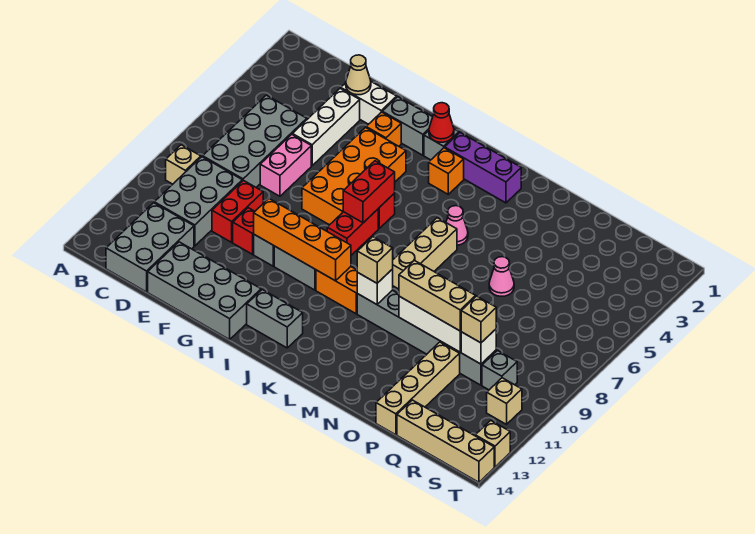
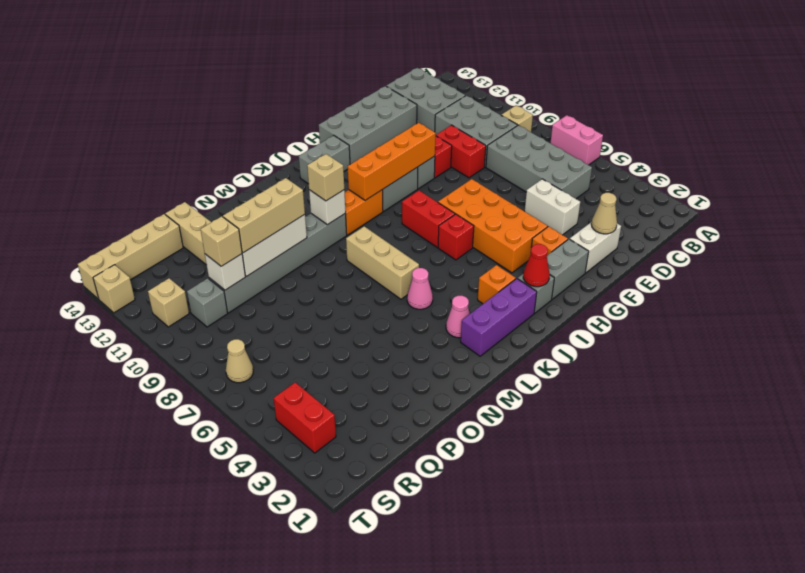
white 1x3 brick [292,88,360,165] -> white 1x2 brick [525,179,580,235]
pink 1x2 brick [260,134,311,196] -> pink 1x2 brick moved to [550,115,603,165]
red 1x2 brick [343,161,395,223] -> red 1x2 brick moved to [274,383,336,453]
pink 1x1 cone [489,257,514,296] -> pink 1x1 cone moved to [446,296,470,338]
none -> tan 1x1 cone [226,339,253,383]

